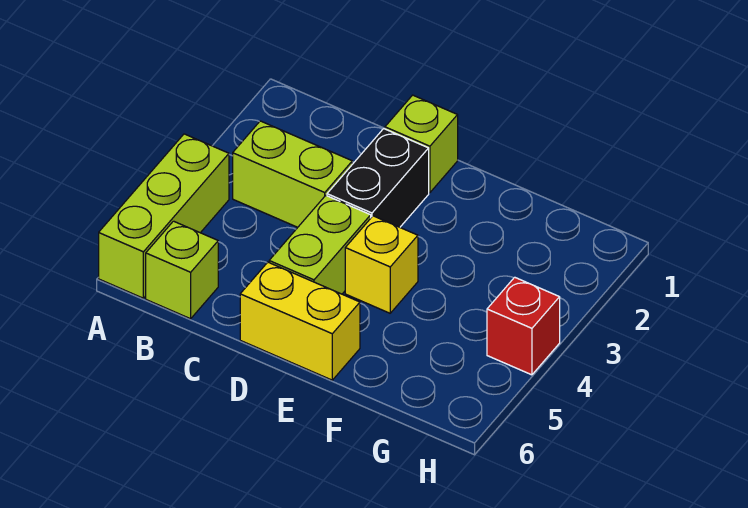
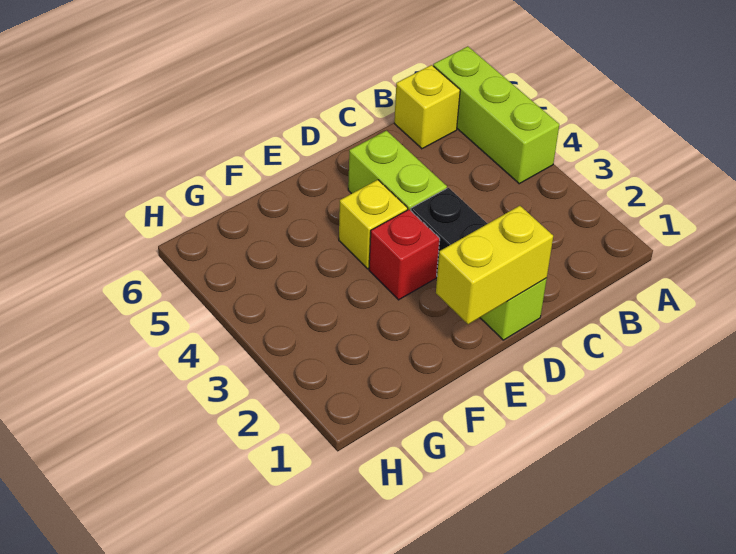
lime 1x2 brick [233,121,352,227] -> none
lime 1x1 brick [146,221,218,319] -> yellow 1x1 brick [394,65,460,149]
yellow 1x2 brick [240,262,360,380] -> yellow 1x2 brick moved to [436,206,553,324]
red 1x1 brick [487,277,560,375] -> red 1x1 brick moved to [369,210,440,300]

